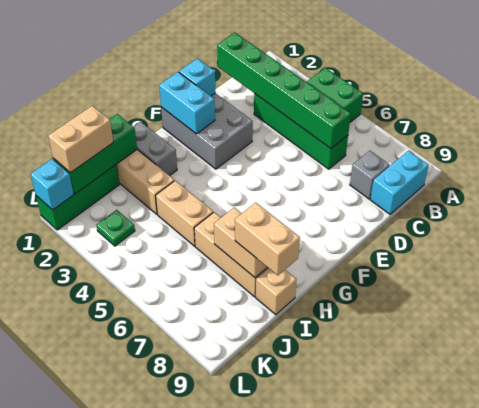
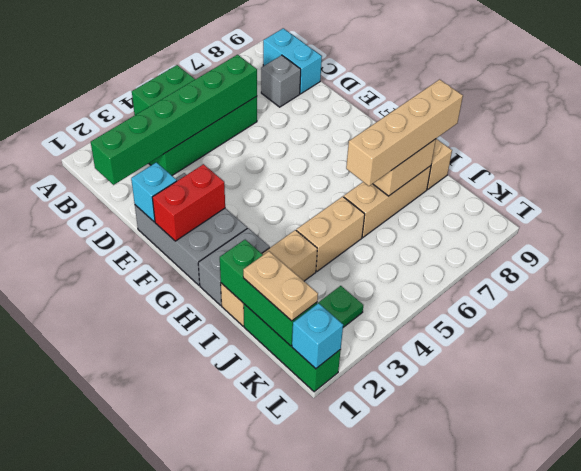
grey 2x3 brick [161,93,253,169] -> grey 2x3 brick turned to [135,173,247,285]
cyan 1x2 brick [159,72,215,134] -> red 1x2 brick [152,164,225,241]
tan 1x2 brick [235,203,300,275] -> tan 1x4 brick [346,79,463,186]
tan 1x2 brick [48,106,113,173] -> tan 1x2 plate [243,251,318,321]

